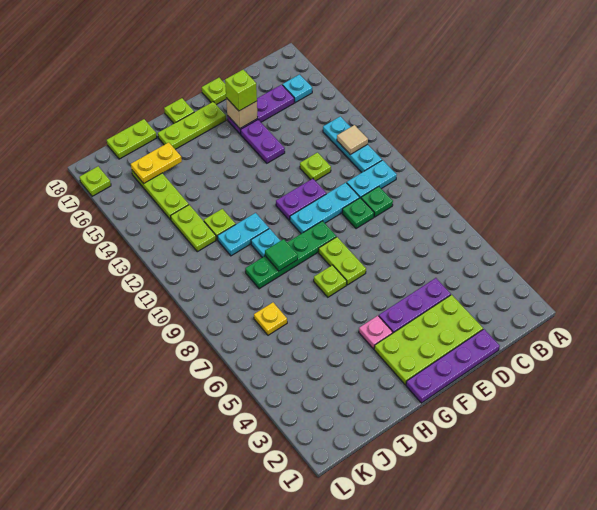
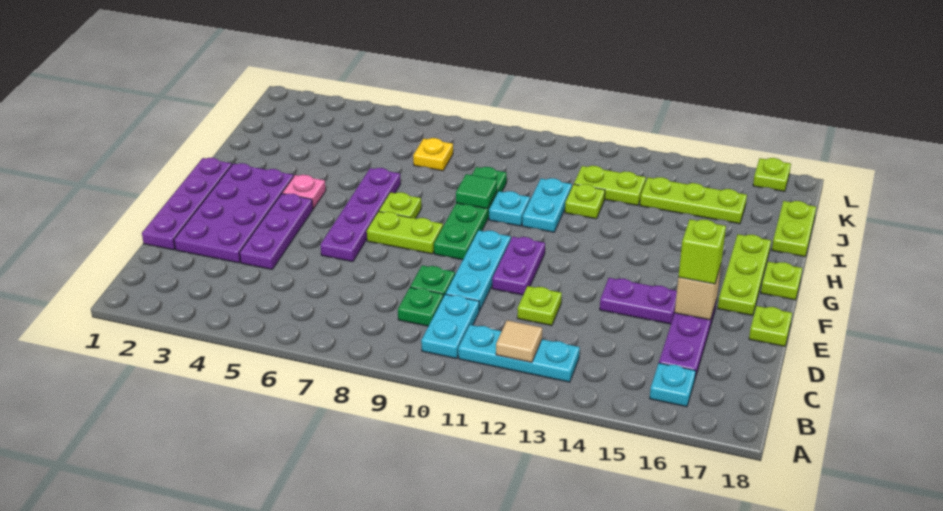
lime 2x4 plate [374,295,483,385] -> purple 2x4 plate [174,163,294,263]
none -> purple 1x4 plate [320,168,401,262]
yellow 1x2 plate [131,142,182,183] -> none

